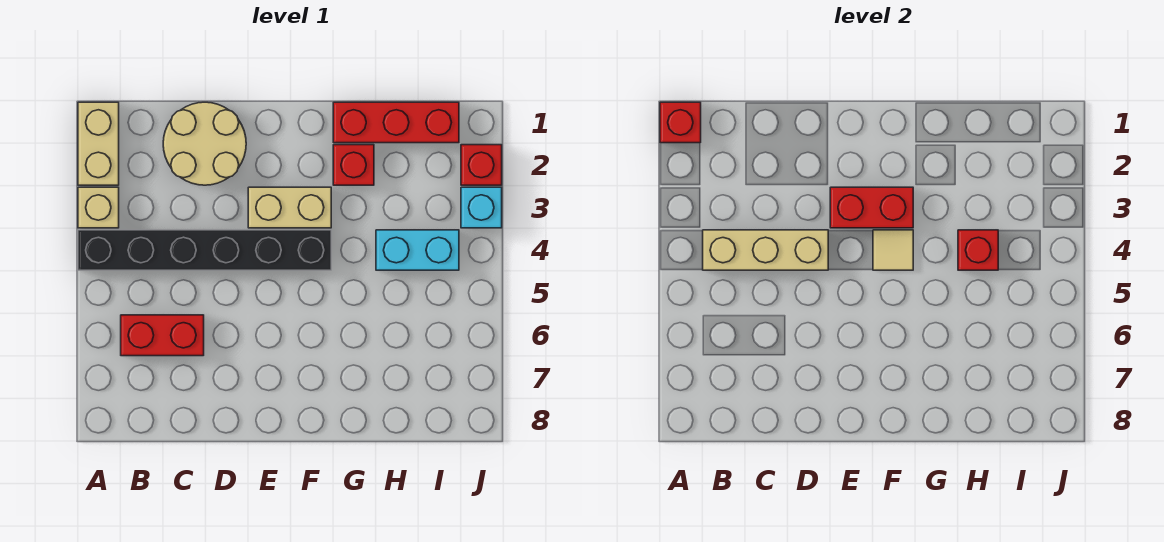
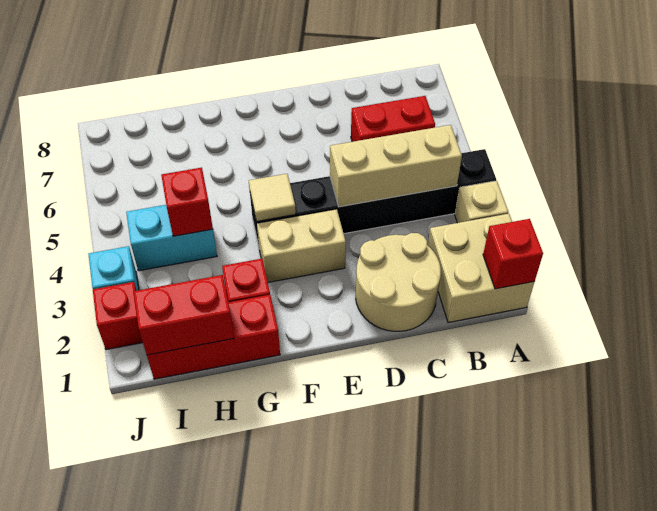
tan 1x2 brick [78,102,119,185] -> tan 2x2 brick [428,214,534,323]
red 1x2 brick [830,187,913,228] -> red 1x2 brick moved to [134,275,234,355]

